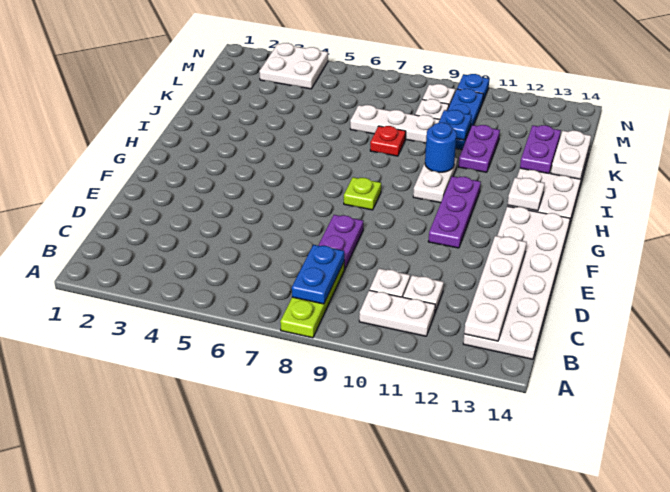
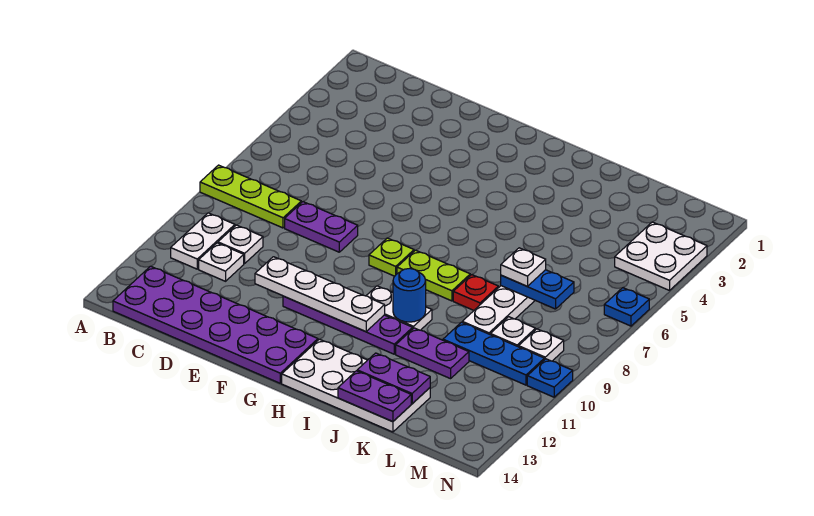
blue 1x2 plate [292,245,344,304] -> blue 1x2 plate moved to [501,270,574,309]
white 2x6 plate [463,206,570,359] -> purple 2x6 plate [113,266,318,383]
white 1x4 plate [464,236,527,341] -> white 1x4 plate moved to [255,257,385,332]
purple 1x3 plate [428,176,481,248] -> purple 1x4 plate [283,296,413,354]
none -> lime 1x2 plate [397,250,470,301]
white 1x1 plate [508,178,545,211] -> white 1x1 plate moved to [501,248,546,286]
white 1x2 plate [551,130,591,179] -> purple 1x2 plate [338,371,411,422]
blue 1x1 plate [439,110,472,140] -> blue 1x1 plate moved to [604,288,649,326]

